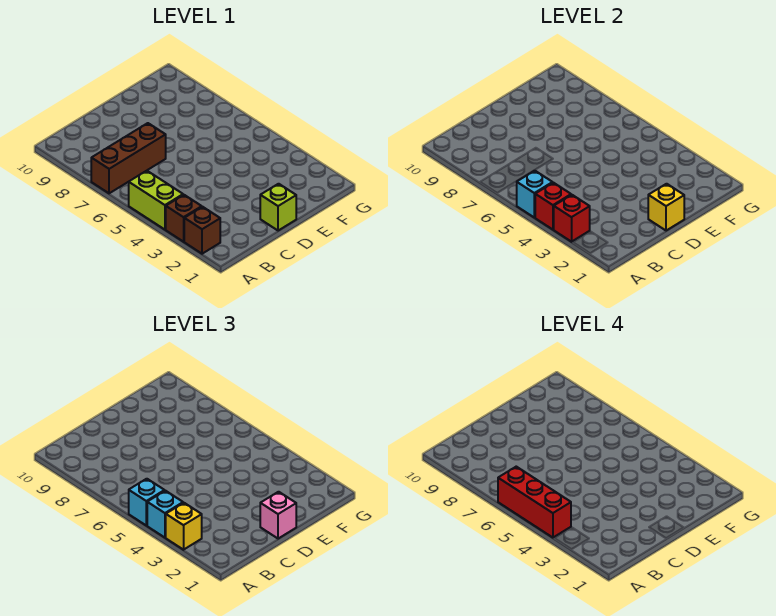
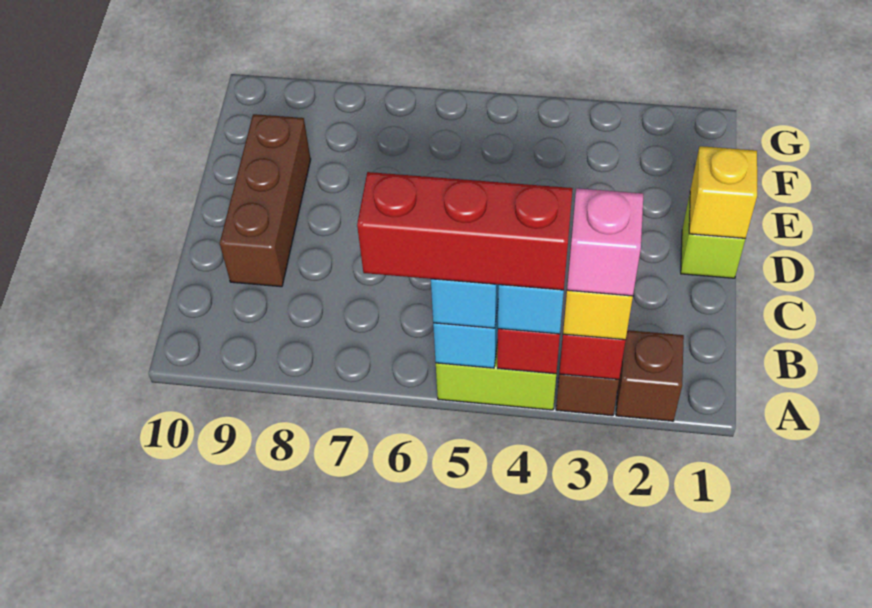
brown 1x3 brick [91,123,166,193] -> brown 1x3 brick moved to [220,114,311,287]
pink 1x1 brick [260,492,296,539] -> pink 1x1 brick moved to [567,188,643,296]

